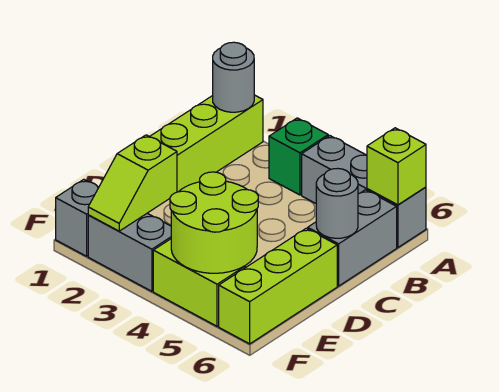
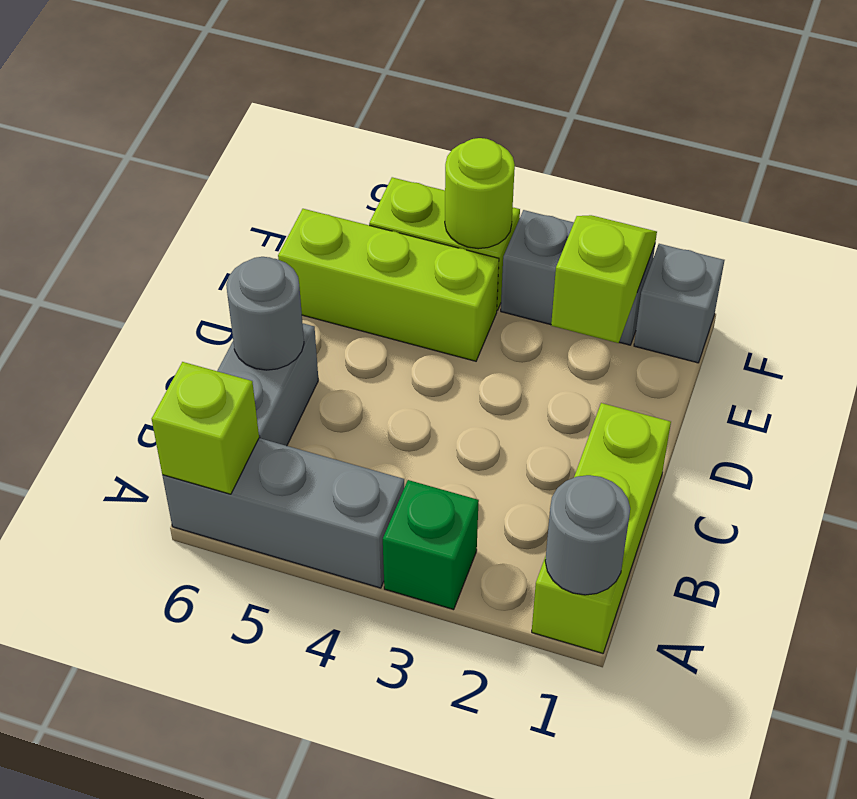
lime 1x3 brick [219,228,337,344] -> lime 1x3 brick turned to [278,209,499,361]
lime 2x2 round brick [170,172,258,273] -> lime 1x1 round brick [445,138,515,249]

